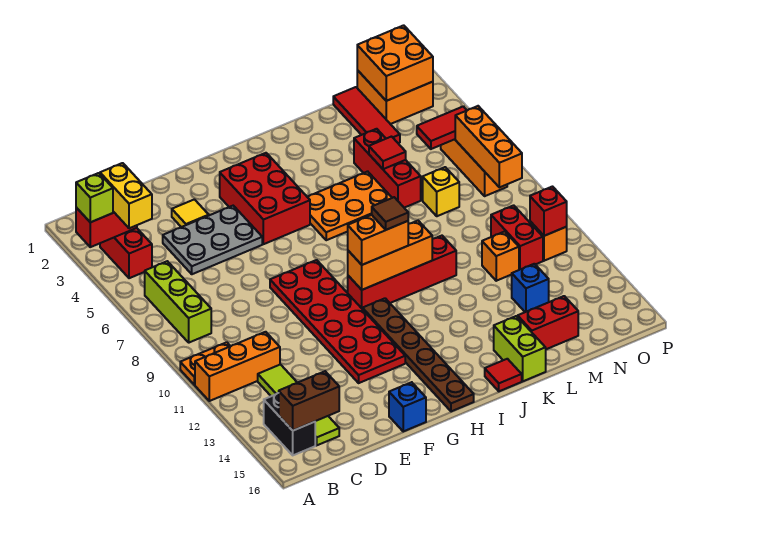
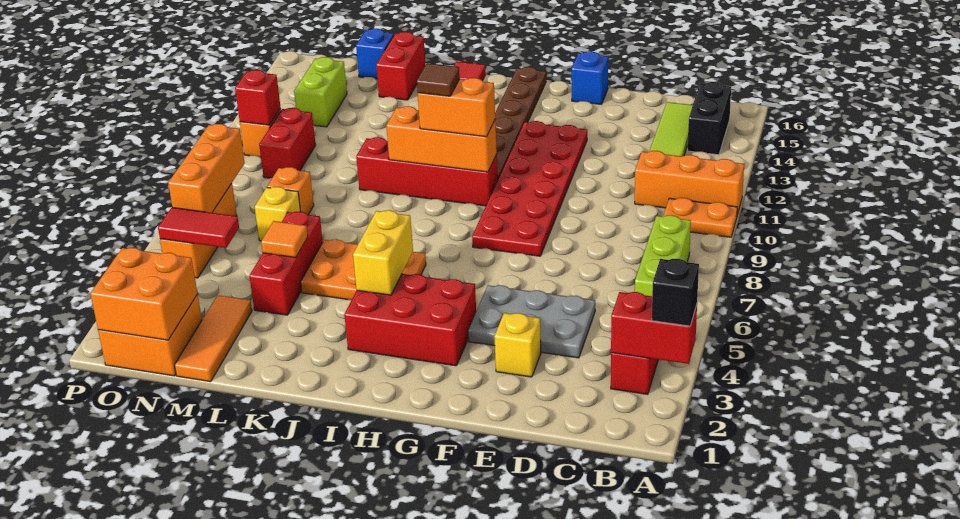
lime 1x1 brick [76,173,113,222] -> black 1x1 brick [652,259,699,326]
yellow 1x2 brick [100,163,152,228] -> yellow 1x2 brick moved to [353,210,413,295]
brown 1x2 brick [279,371,339,430] -> none
yellow 1x1 tile [172,199,209,227] -> yellow 1x1 brick [494,313,541,377]
red 2x3 brick [220,153,310,244] -> red 2x3 brick turned to [344,274,476,366]
lime 1x2 brick [494,316,546,381] -> lime 1x2 brick moved to [294,57,347,127]
red 1x1 tile [369,137,406,169] -> orange 1x1 tile [261,221,308,258]
red 1x2 brick [518,296,578,349] -> red 1x2 brick turned to [376,32,425,100]
red 1x3 tile [333,87,400,143] -> orange 1x3 tile [175,295,252,382]
orange 1x1 brick [482,231,519,281] -> orange 1x1 brick moved to [267,167,314,215]
blue 1x1 brick [512,264,549,312] -> blue 1x1 brick moved to [356,29,394,79]

